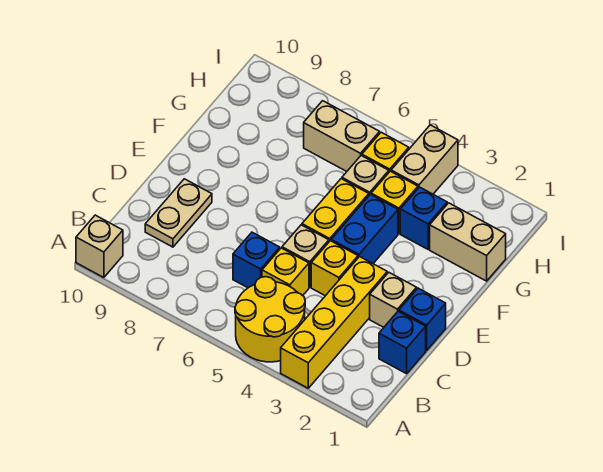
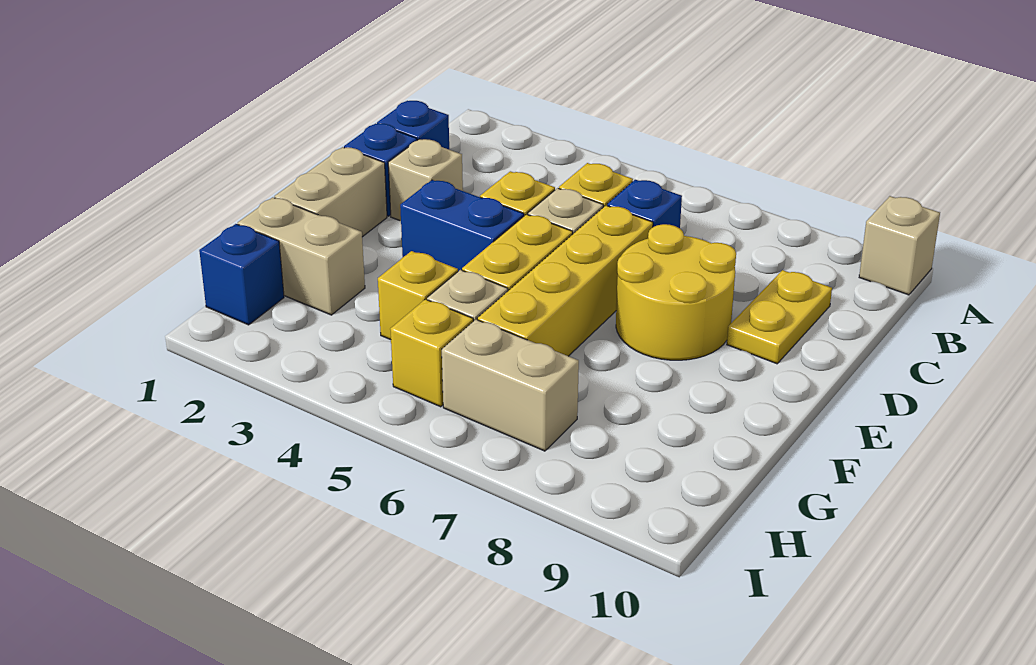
yellow 1x4 brick [281,257,387,388] -> yellow 1x4 brick moved to [477,206,653,356]
yellow 2x2 round brick [235,277,305,362] -> yellow 2x2 round brick moved to [616,224,736,360]
tan 1x2 plate [145,179,212,247] -> yellow 1x2 plate [727,270,832,364]
blue 1x2 brick [331,194,398,263] -> blue 1x2 brick turned to [400,180,524,271]
blue 1x1 brick [400,187,447,249] -> blue 1x1 brick moved to [199,224,284,325]
tan 1x2 brick [391,125,458,194] -> tan 1x2 brick moved to [274,147,387,237]

